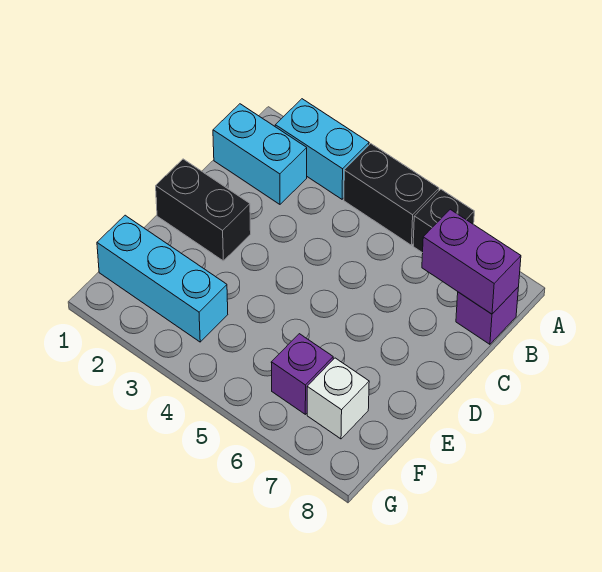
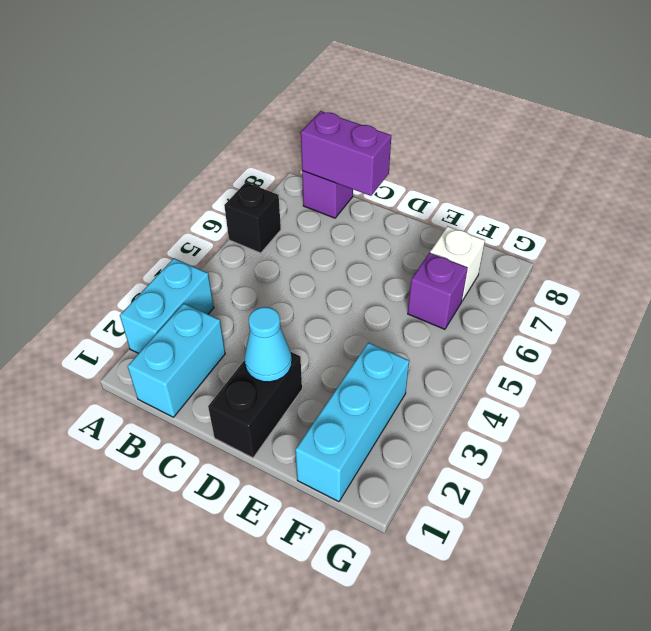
black 1x2 brick [344,144,439,245] -> none
purple 1x2 brick [422,209,521,314] -> purple 1x2 brick turned to [301,111,391,196]
none -> cyan 1x1 cone [244,307,292,382]

